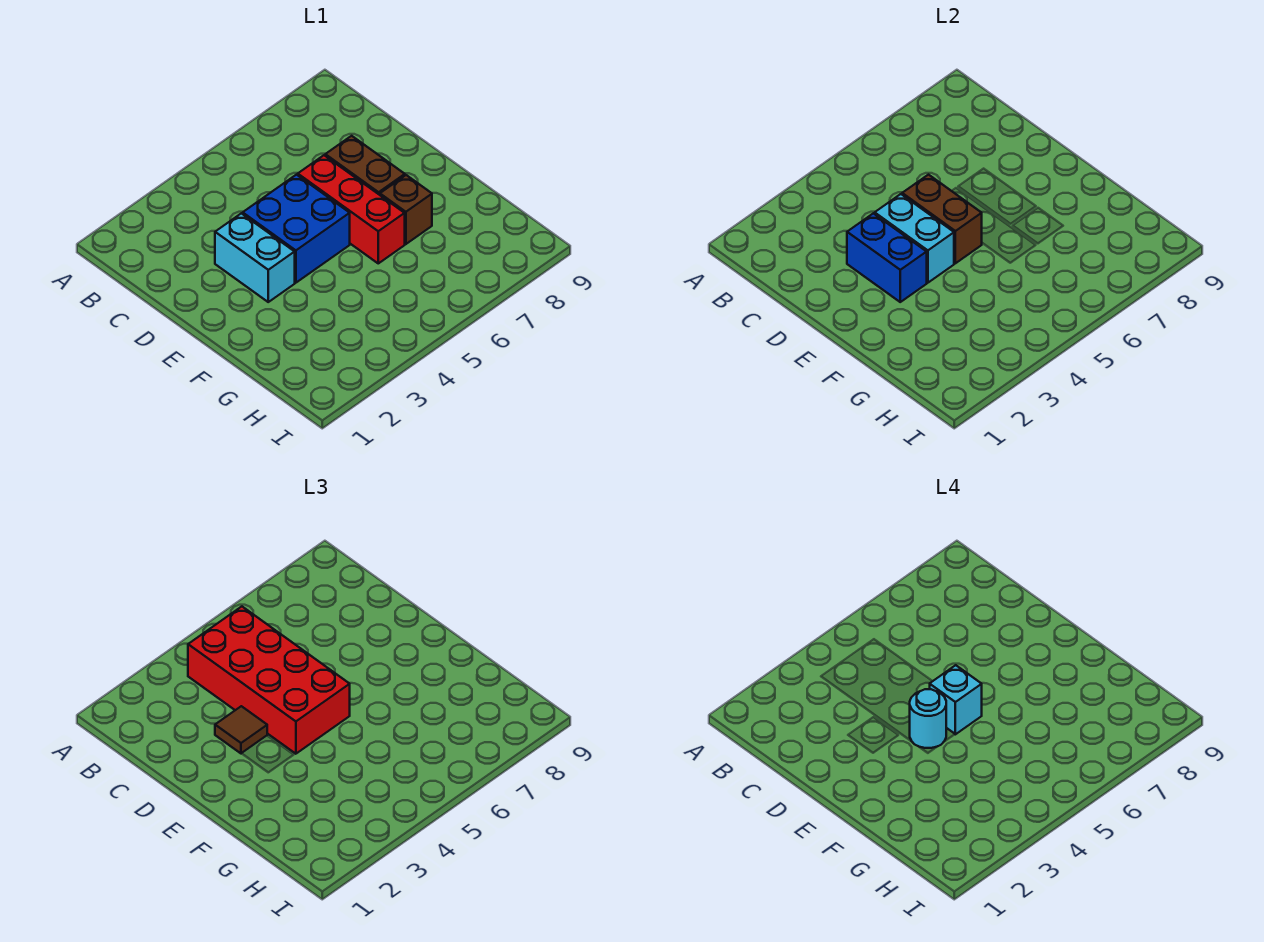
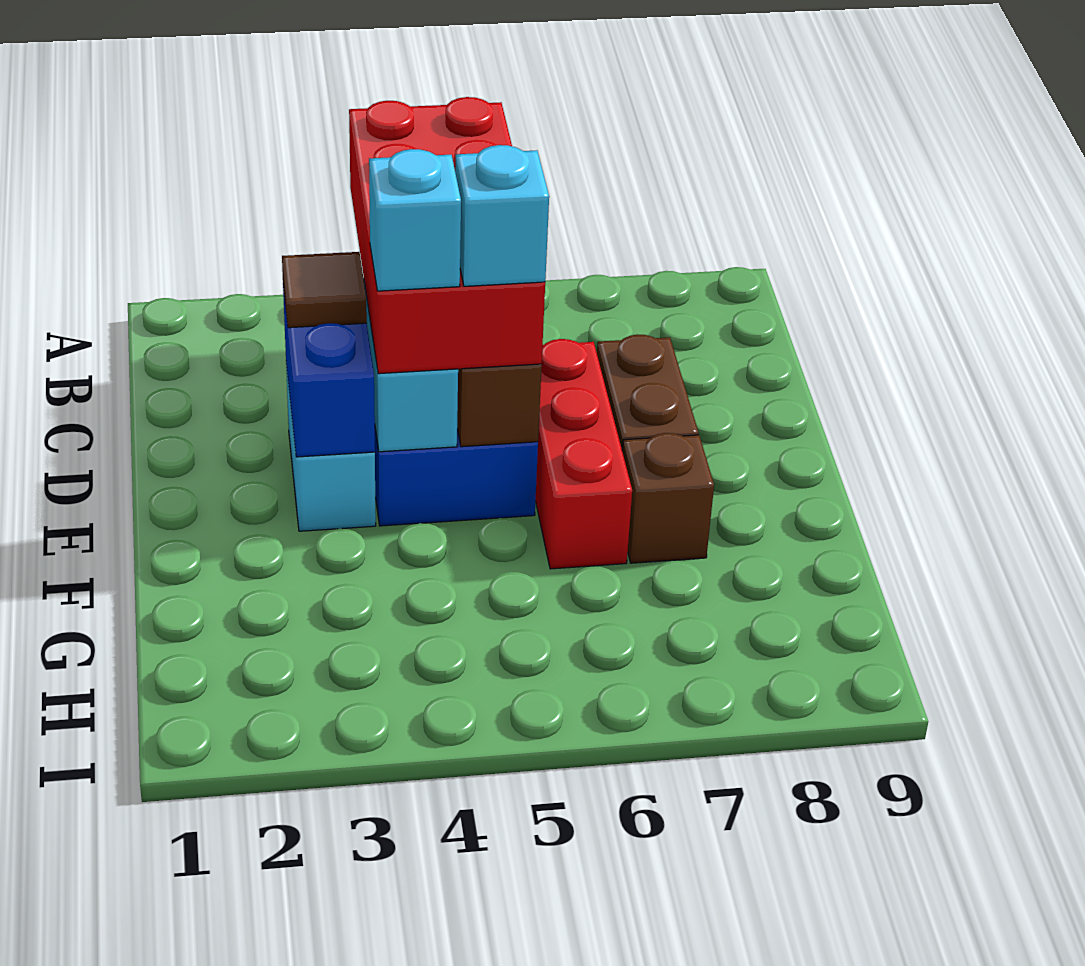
cyan 1x1 round brick [910,689,946,748] -> cyan 1x1 brick [369,149,461,291]

